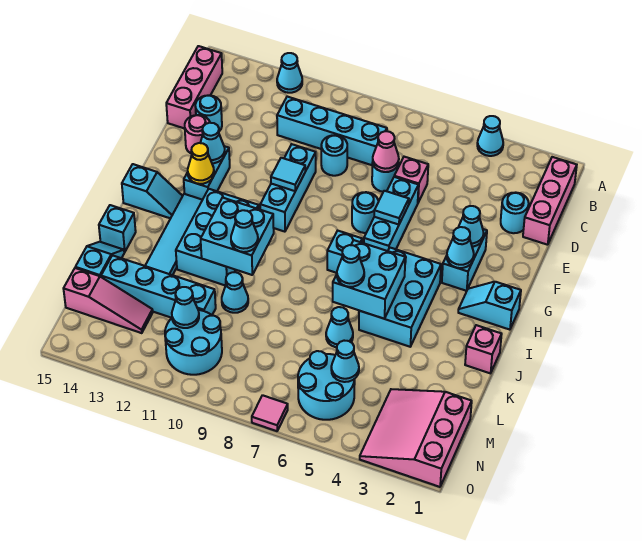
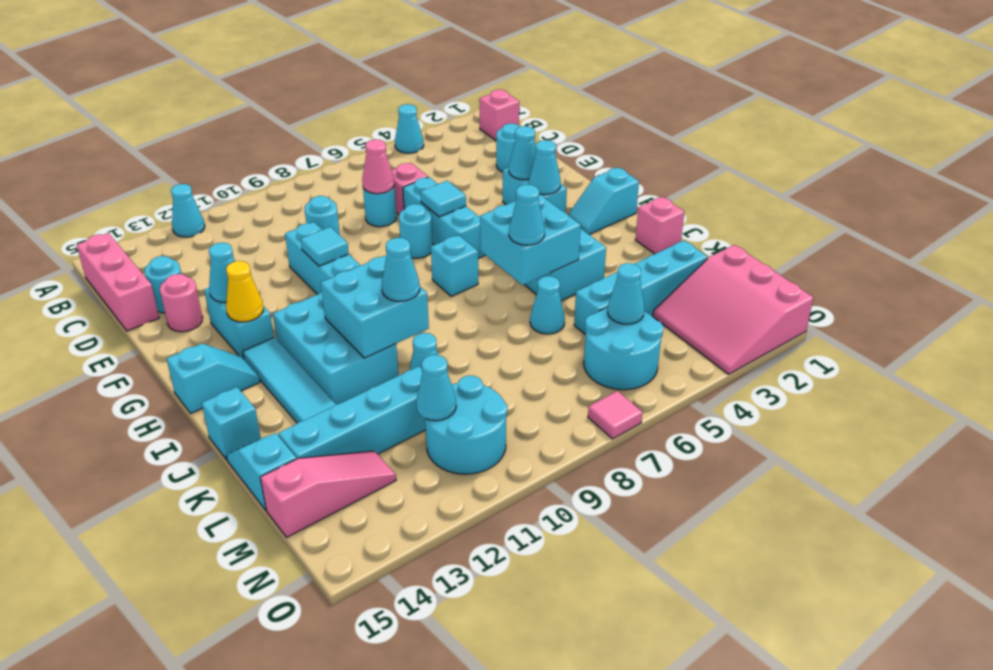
pink 1x3 brick [523,157,577,245] -> pink 1x1 brick [479,90,519,140]
cyan 1x4 brick [277,97,387,165] -> cyan 1x4 brick moved to [574,240,708,335]

